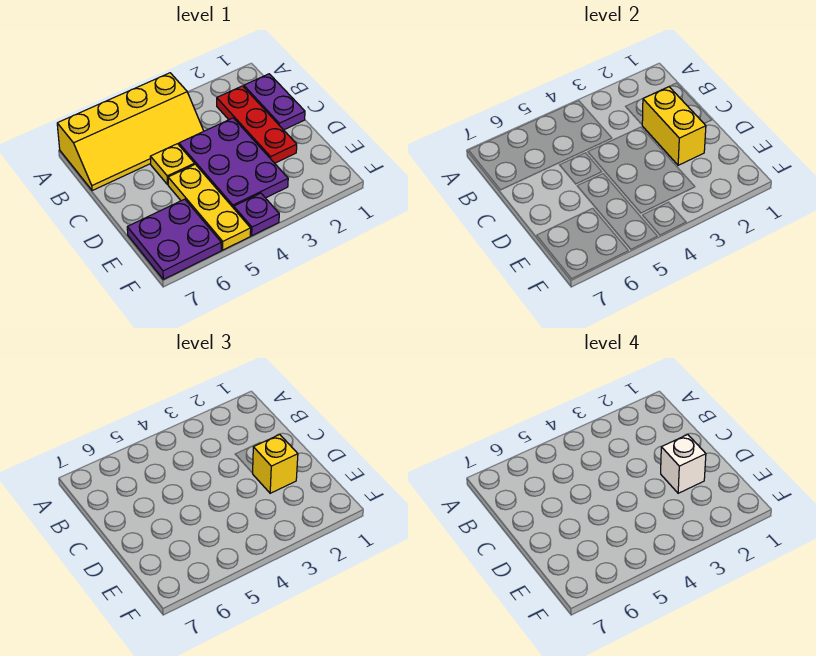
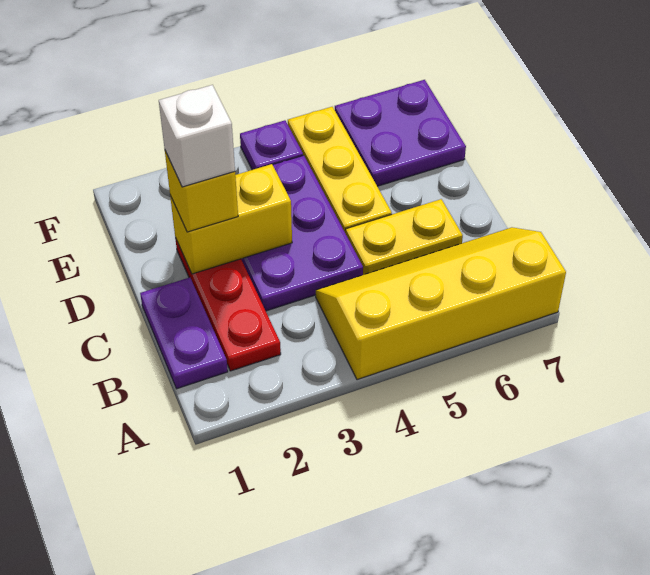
yellow 1x2 brick [642,87,706,165] -> yellow 1x2 brick turned to [170,164,292,274]
yellow 1x1 plate [150,144,195,185] -> yellow 1x2 plate [346,199,463,275]

